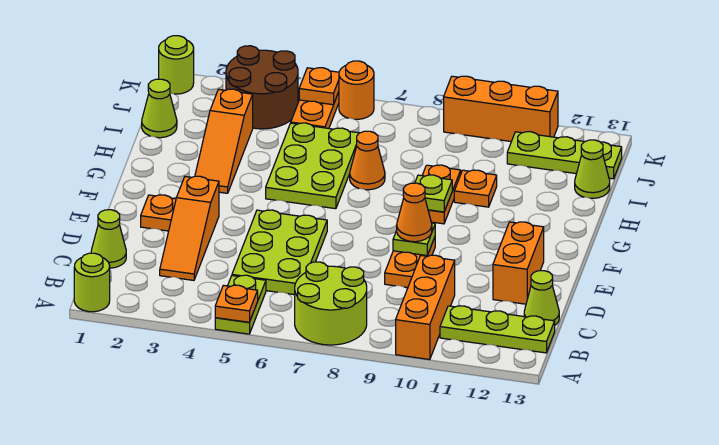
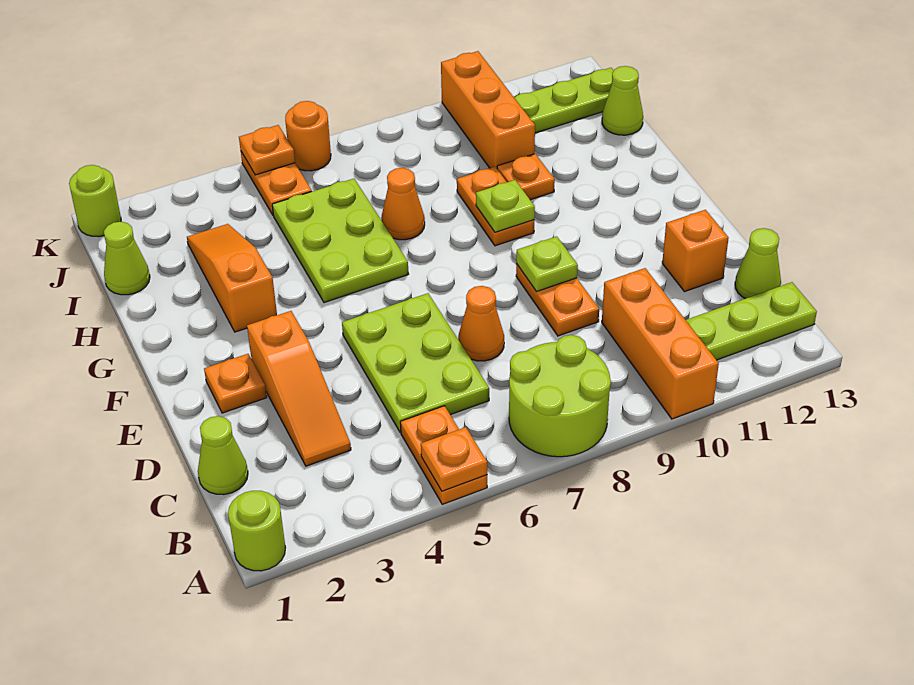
lime 1x2 plate [215,275,266,334] -> orange 1x2 plate [400,406,487,504]
orange 1x2 brick [493,222,544,304] -> orange 1x1 brick [662,210,728,292]
orange 1x1 cone [396,183,432,242] -> orange 1x1 cone moved to [458,286,504,361]
orange 1x3 slope [195,89,253,193] -> orange 1x3 slope turned to [187,224,277,332]
brown 2x2 round brick [226,46,298,129] -> none
orange 1x3 brick [444,76,558,142] -> orange 1x3 brick turned to [441,51,535,168]

